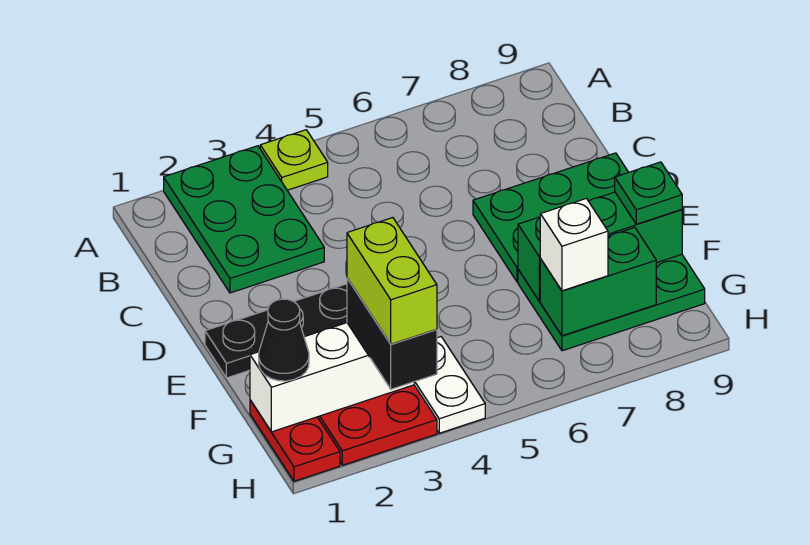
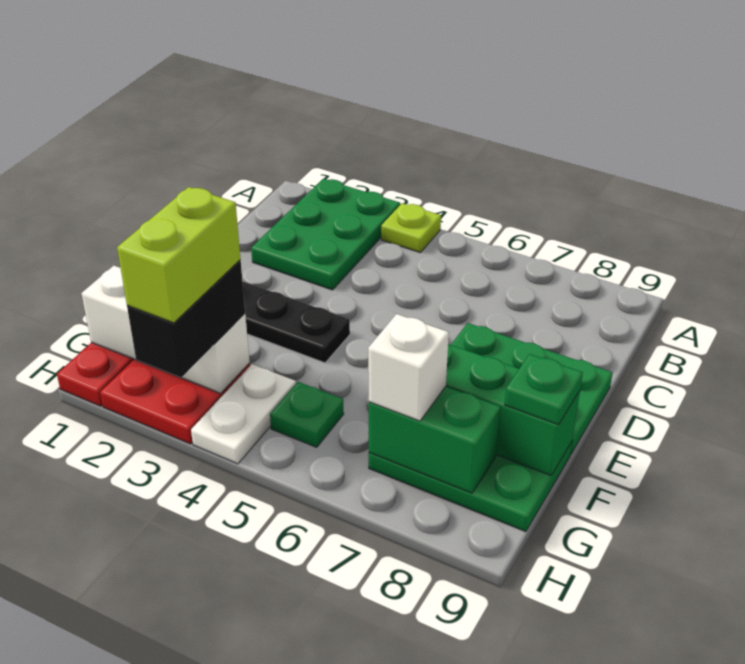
black 1x1 cone [259,299,309,381] -> none
none -> green 1x1 plate [270,382,344,447]

